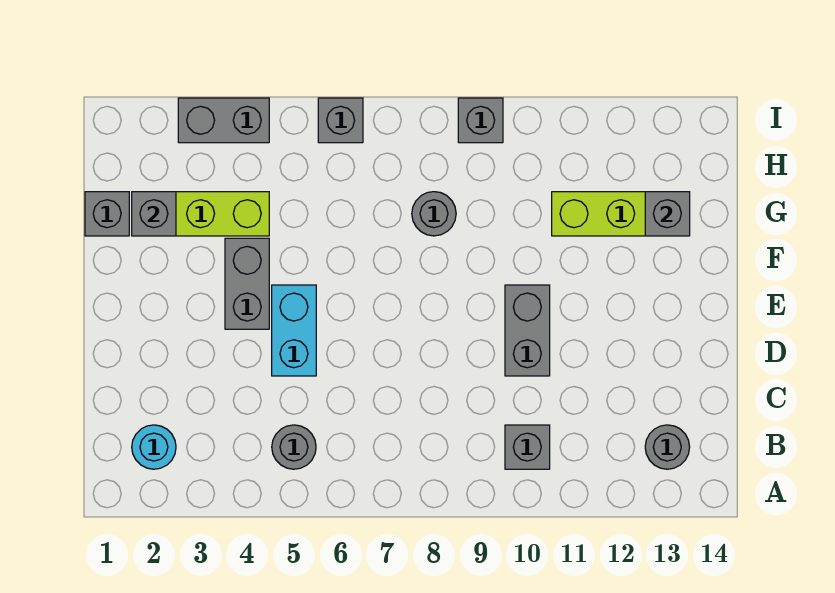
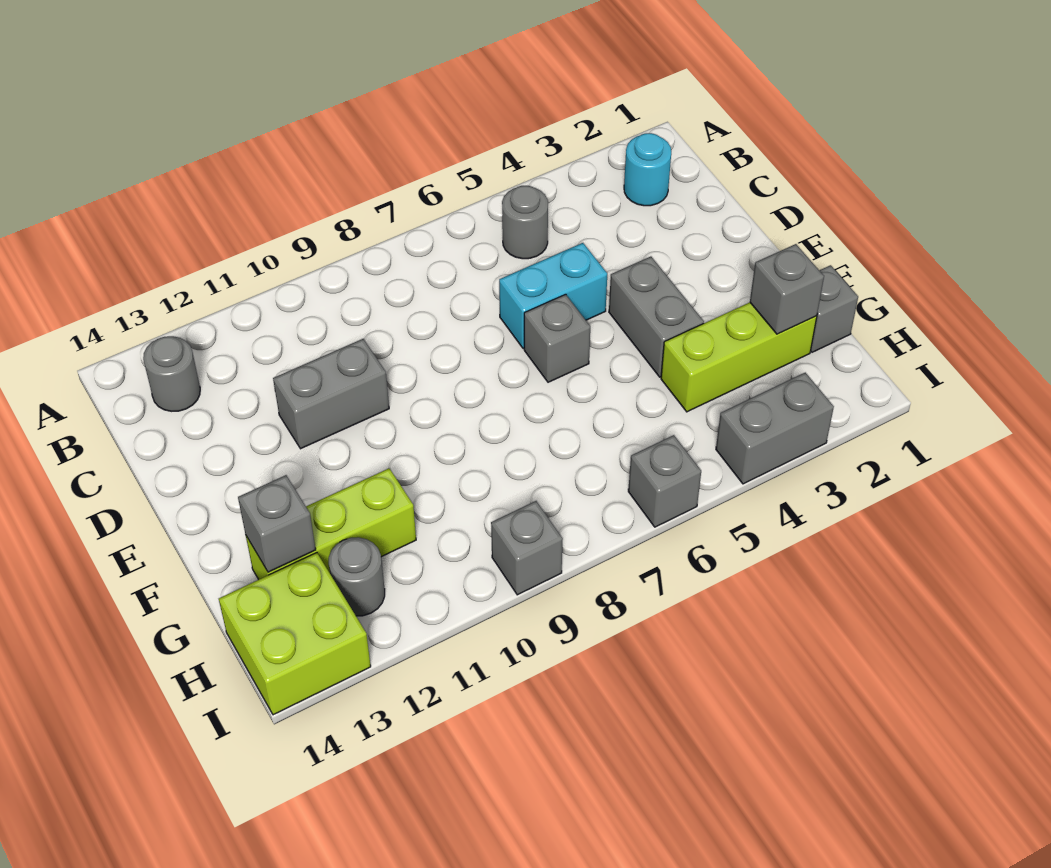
grey 1x1 brick [505,425,550,469] -> grey 1x1 brick moved to [524,294,590,382]
cyan 1x2 brick [272,285,316,376] -> cyan 1x2 brick turned to [499,243,607,349]
grey 1x2 brick [505,285,550,376] -> grey 1x2 brick turned to [273,339,389,449]
grey 1x1 round brick [412,192,456,236] -> grey 1x1 round brick moved to [329,537,385,616]
none -> lime 2x2 brick [219,553,371,715]

